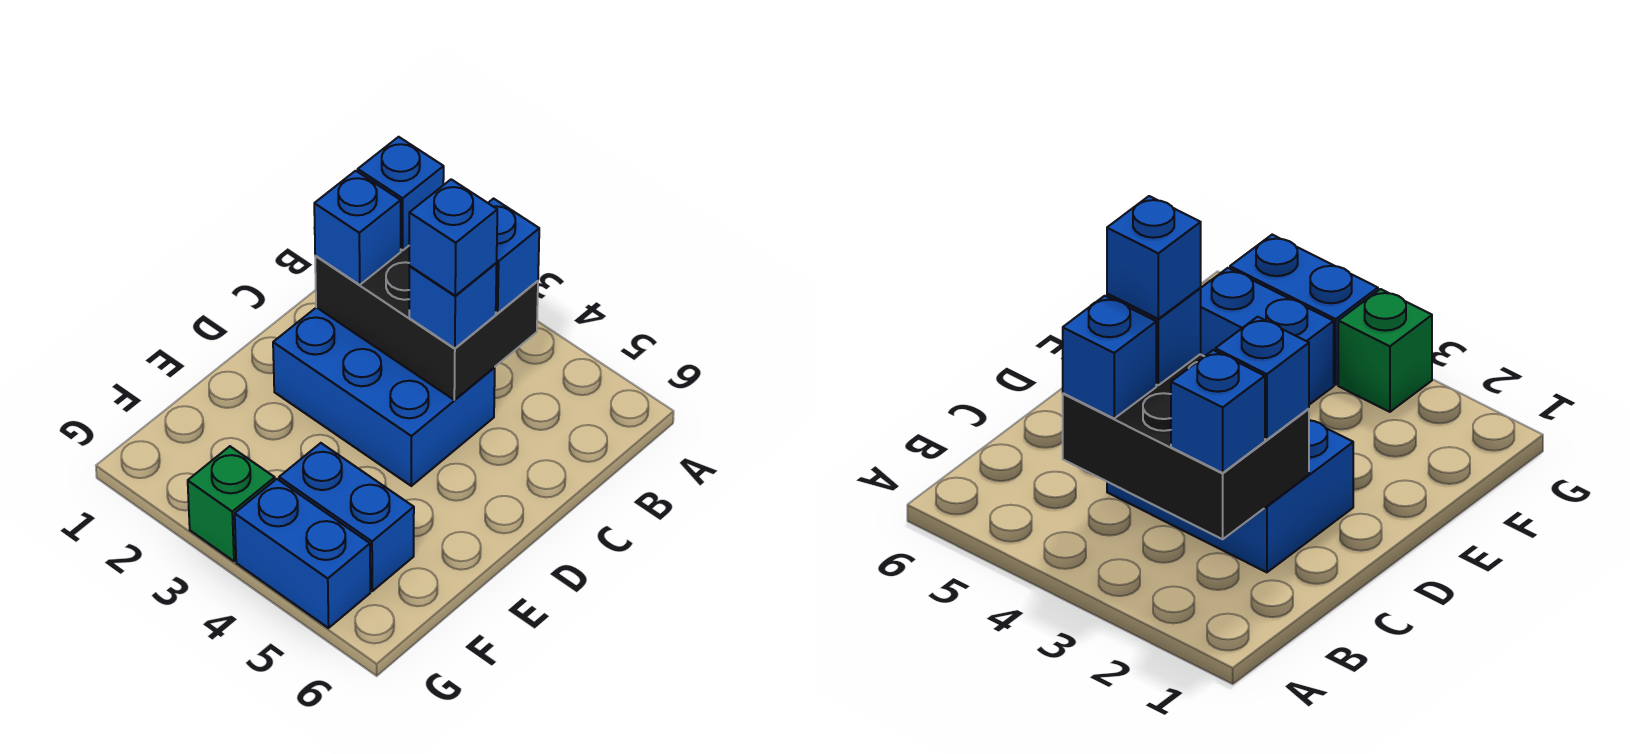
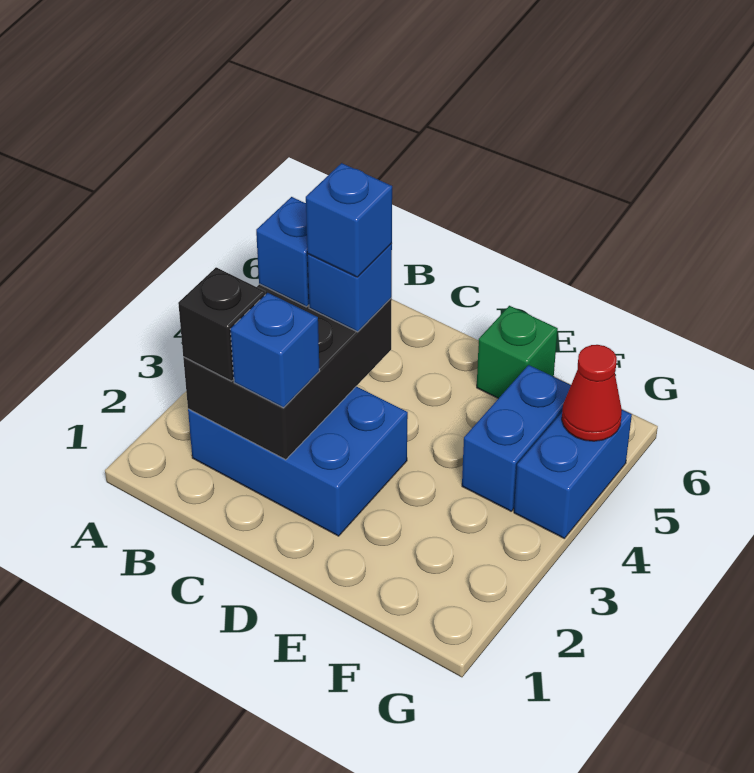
blue 1x1 brick [358,137,444,250] -> black 1x1 brick [178,267,265,381]
blue 2x3 brick [273,307,495,486] -> blue 2x3 brick turned to [188,386,408,536]
green 1x1 brick [188,446,275,561] -> green 1x1 brick moved to [477,306,558,399]
none -> red 1x1 cone [562,345,622,441]

